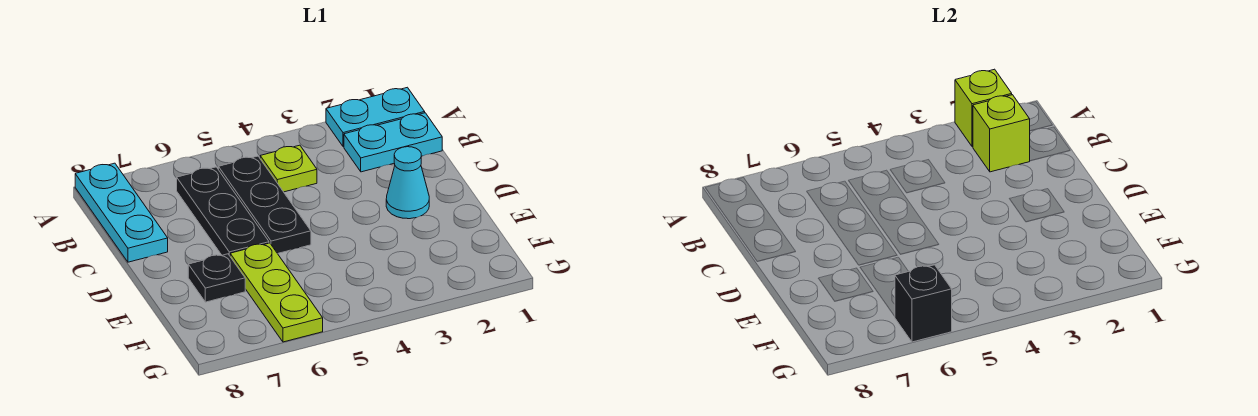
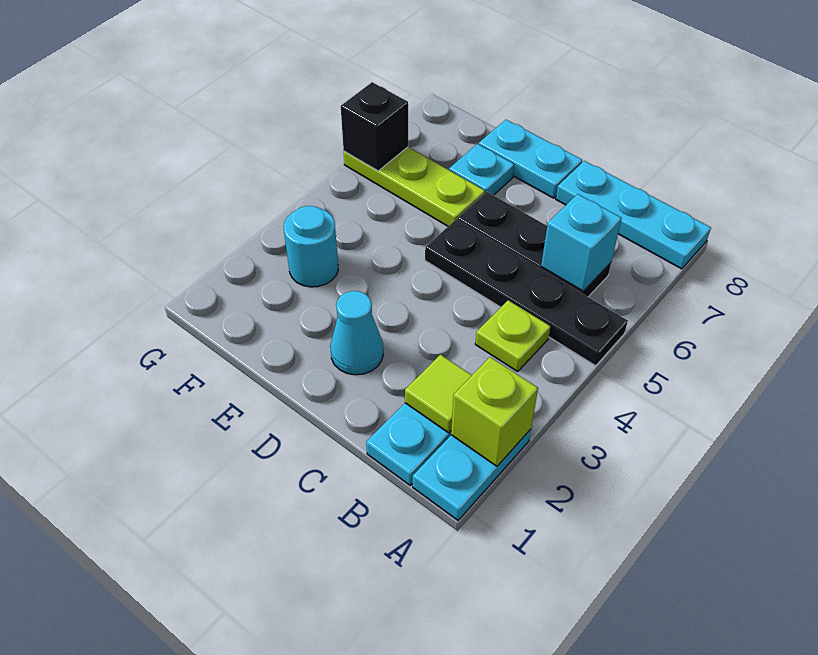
lime 1x1 brick [973,95,1030,172] -> lime 1x1 tile [405,355,472,433]
black 1x3 plate [218,156,311,254] -> black 1x4 plate [425,220,628,366]
none -> cyan 1x1 brick [541,194,622,291]
none -> cyan 1x2 plate [479,120,582,198]
black 1x1 plate [188,254,245,302] -> cyan 1x1 plate [449,144,514,195]
none -> cyan 1x1 round brick [284,206,338,287]

